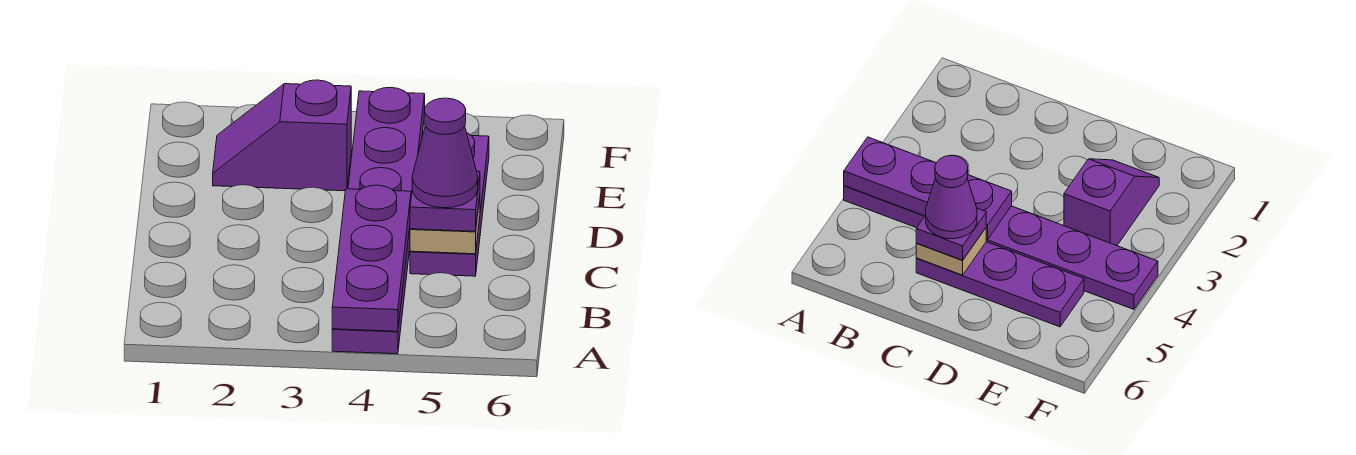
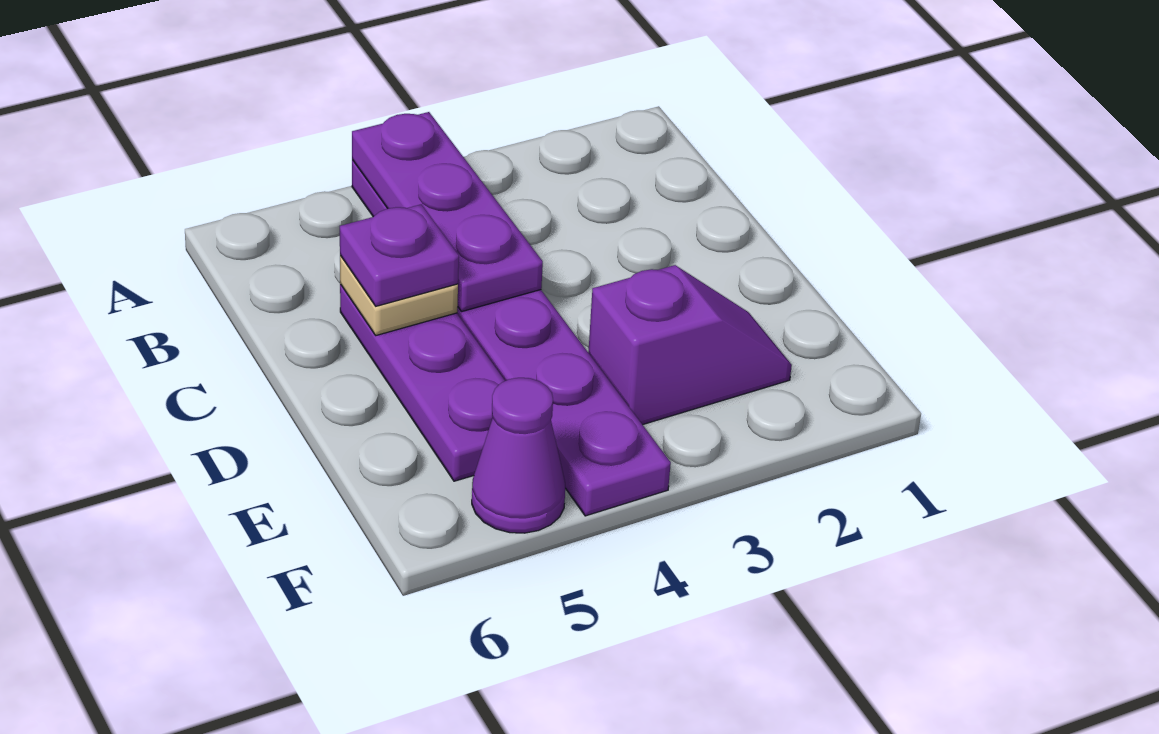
purple 1x1 cone [412,98,478,208] -> purple 1x1 cone moved to [472,378,565,533]

